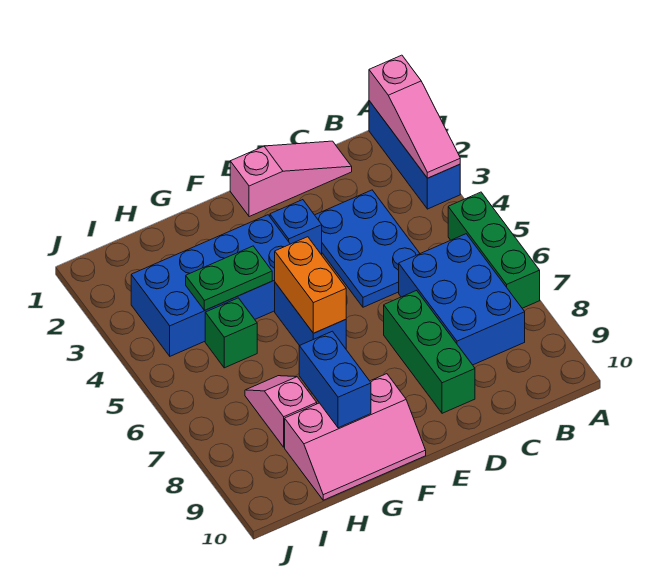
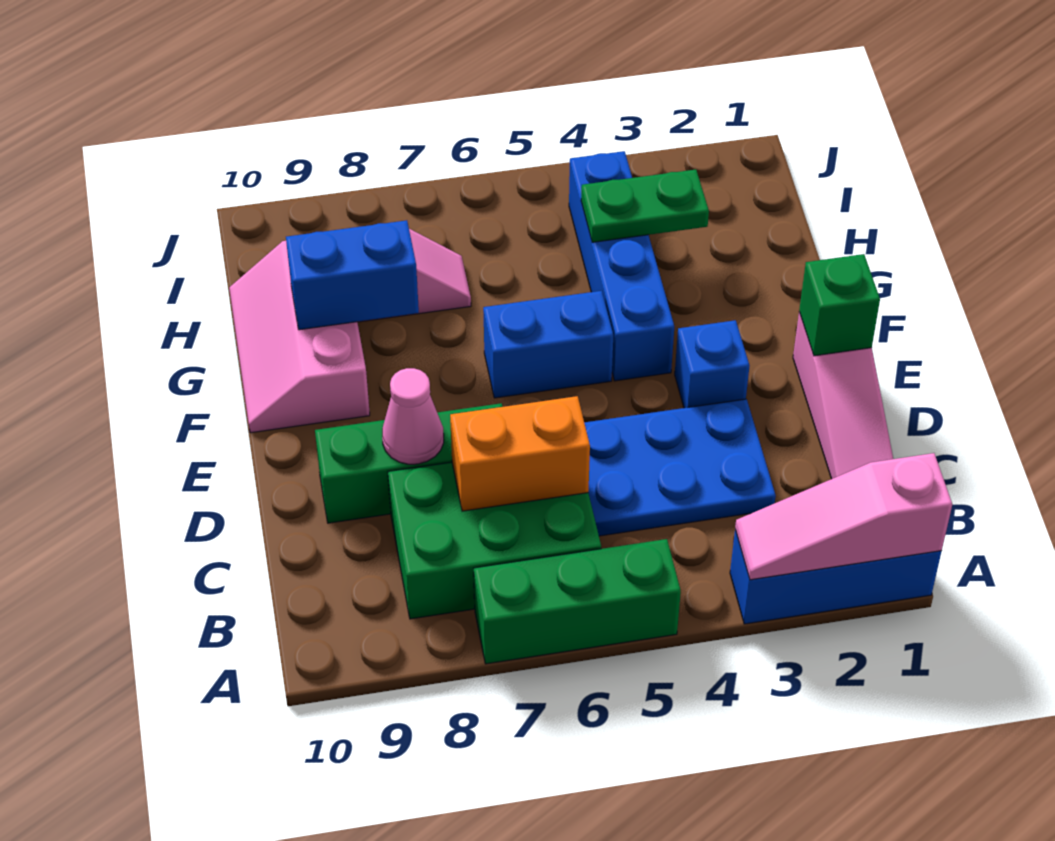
blue 2x3 brick [399,234,525,365] -> green 2x3 brick [388,462,601,619]
none -> pink 1x1 cone [382,368,444,464]
blue 2x4 brick [131,215,290,356] -> blue 1x4 brick [569,151,674,381]
orange 1x2 brick [275,237,346,333] -> orange 1x2 brick moved to [450,396,590,511]
green 1x2 plate [186,246,272,310] -> green 1x2 plate turned to [581,169,709,242]
green 1x1 brick [205,298,257,368] -> green 1x1 brick moved to [799,254,880,356]

